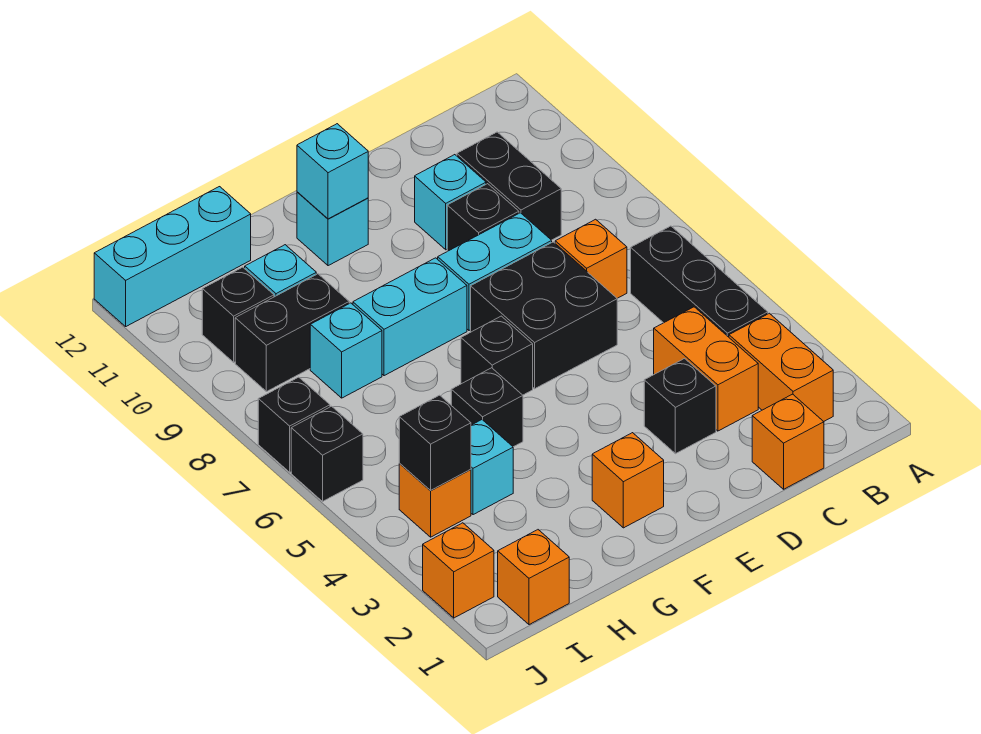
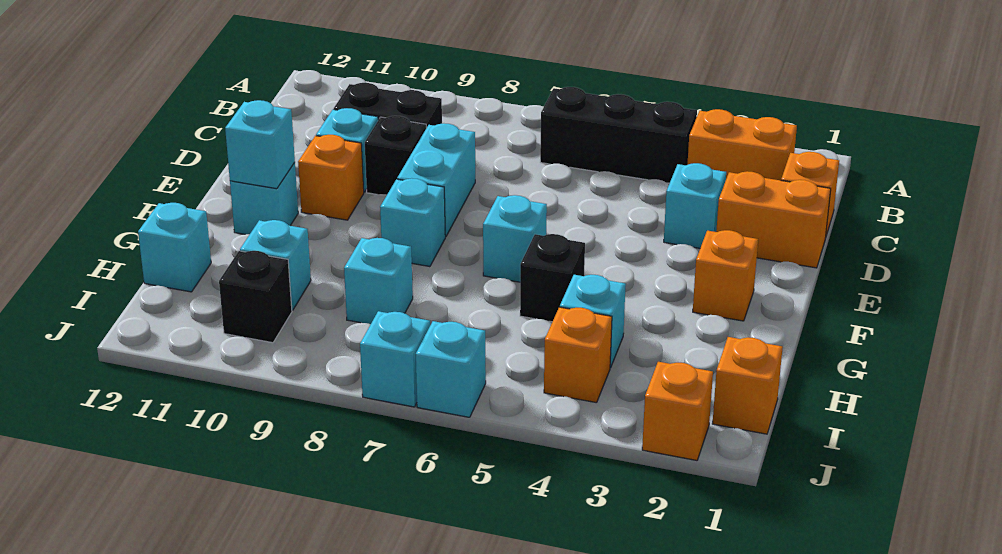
orange 1x2 brick [654,307,758,431] -> orange 1x2 brick moved to [716,171,831,268]
orange 1x1 brick [555,219,627,298] -> orange 1x1 brick moved to [298,135,364,220]
black 1x1 brick [644,359,716,454] -> cyan 1x1 brick [664,163,726,248]
black 2x2 brick [471,242,617,389] -> none
black 1x1 brick [461,316,533,395] -> cyan 1x1 brick [483,195,547,282]
cyan 1x2 brick [353,258,467,376] -> cyan 1x1 brick [380,178,445,267]
black 1x2 brick [235,274,349,392] -> none
cyan 1x3 brick [94,187,251,326] -> cyan 1x1 brick [138,203,211,292]
black 1x1 brick [399,395,471,491] -> none
black 1x1 brick [291,406,363,501] -> cyan 1x1 brick [416,321,486,417]
black 1x1 brick [258,377,330,472] -> cyan 1x1 brick [360,311,430,407]

